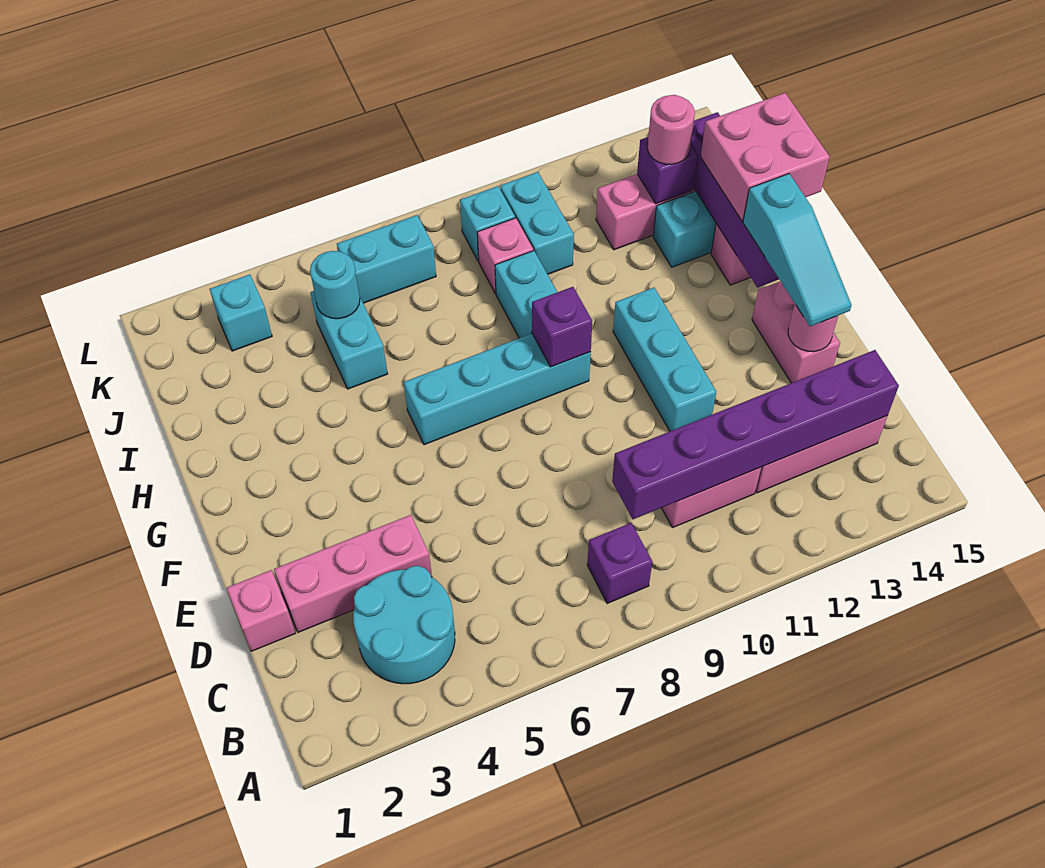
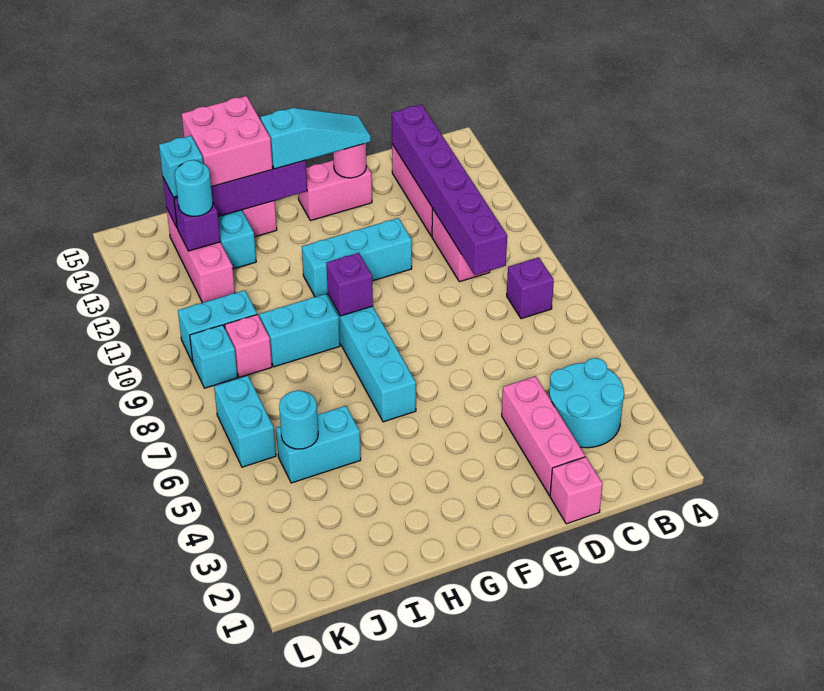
pink 1x1 round brick [648,95,695,164] -> cyan 1x1 round brick [175,160,213,216]
cyan 1x1 brick [210,275,272,351] -> cyan 1x1 brick moved to [159,136,203,197]

